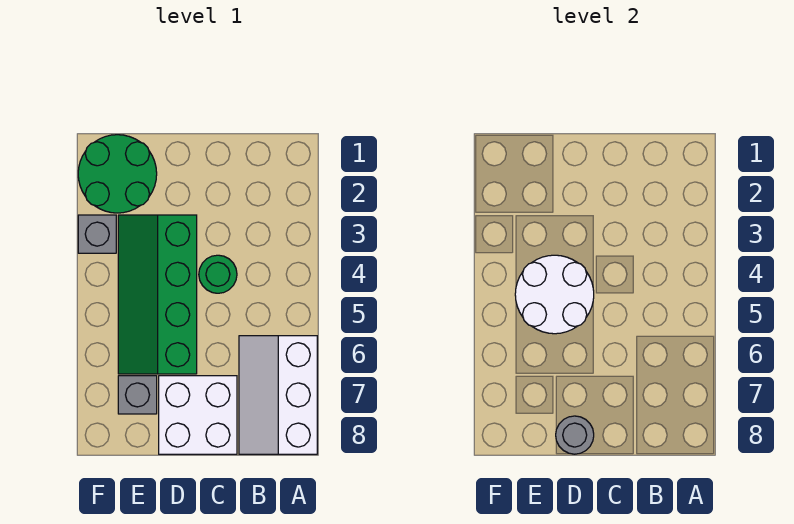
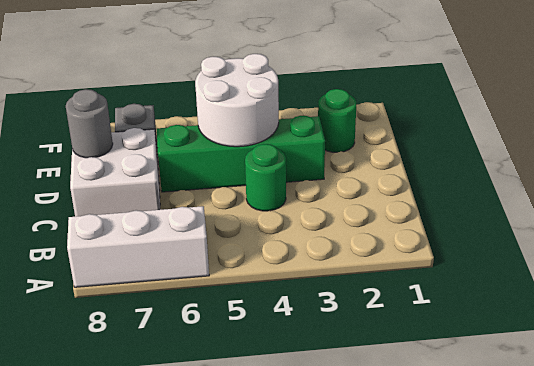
green 2x2 round brick [78,135,157,213] -> green 1x1 round brick [318,89,356,152]
grey 1x1 brick [78,215,116,253] -> none

